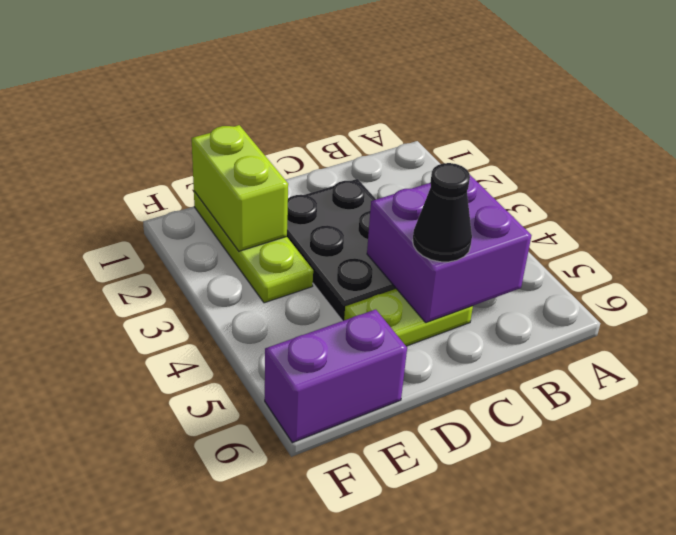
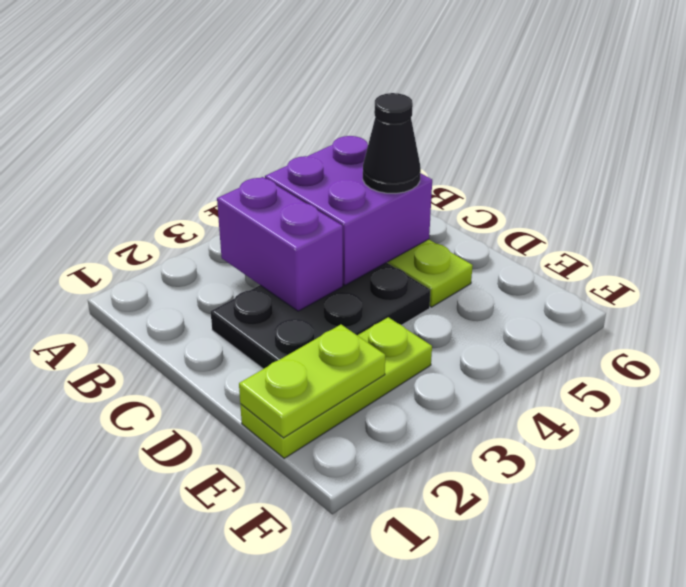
lime 1x2 brick [191,125,288,251] -> lime 1x2 plate [239,325,385,438]
purple 1x2 brick [265,309,407,443] -> purple 1x2 brick moved to [217,177,343,311]

